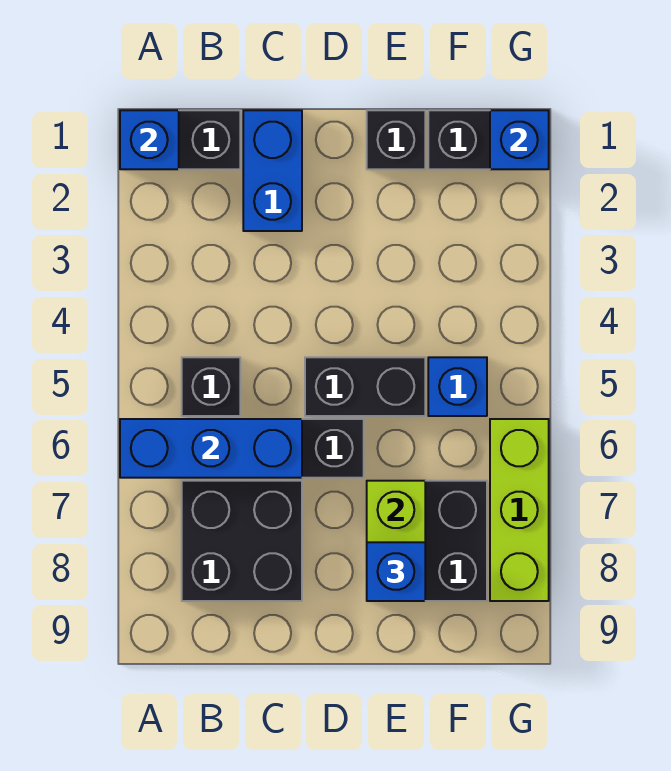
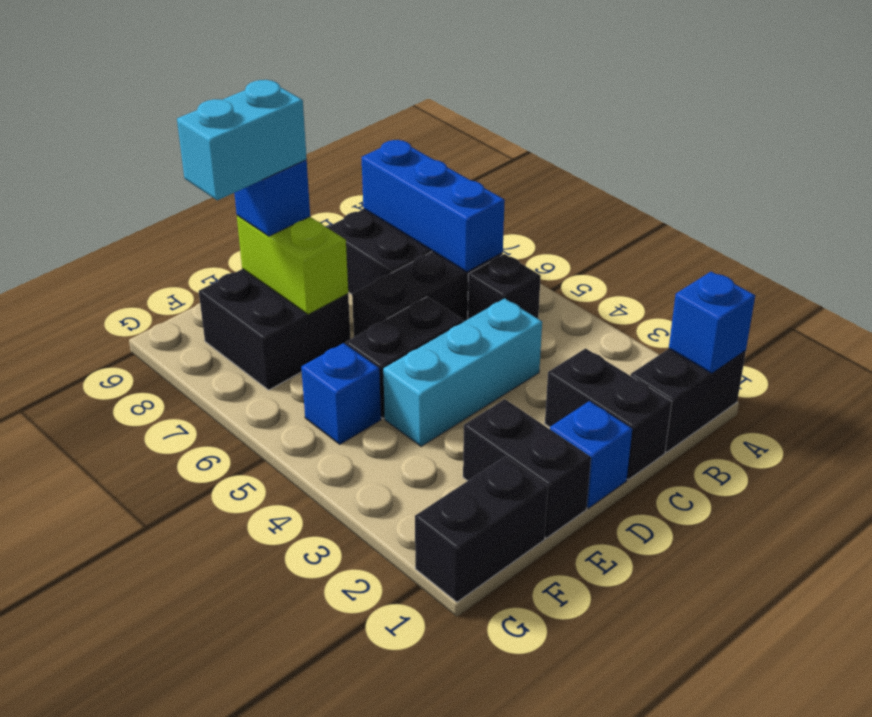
blue 1x3 brick [120,419,302,478] -> blue 1x3 brick turned to [362,140,505,272]
blue 1x2 brick [243,110,302,231] -> black 1x2 brick [545,348,672,480]
none -> cyan 1x3 brick [383,298,542,446]
black 1x1 brick [367,110,425,169] -> black 1x2 brick [463,399,591,538]
none -> cyan 1x2 brick [177,80,307,200]
blue 1x1 brick [490,110,549,169] -> blue 1x1 brick moved to [550,401,632,508]
lime 1x3 brick [490,419,549,601] -> none

